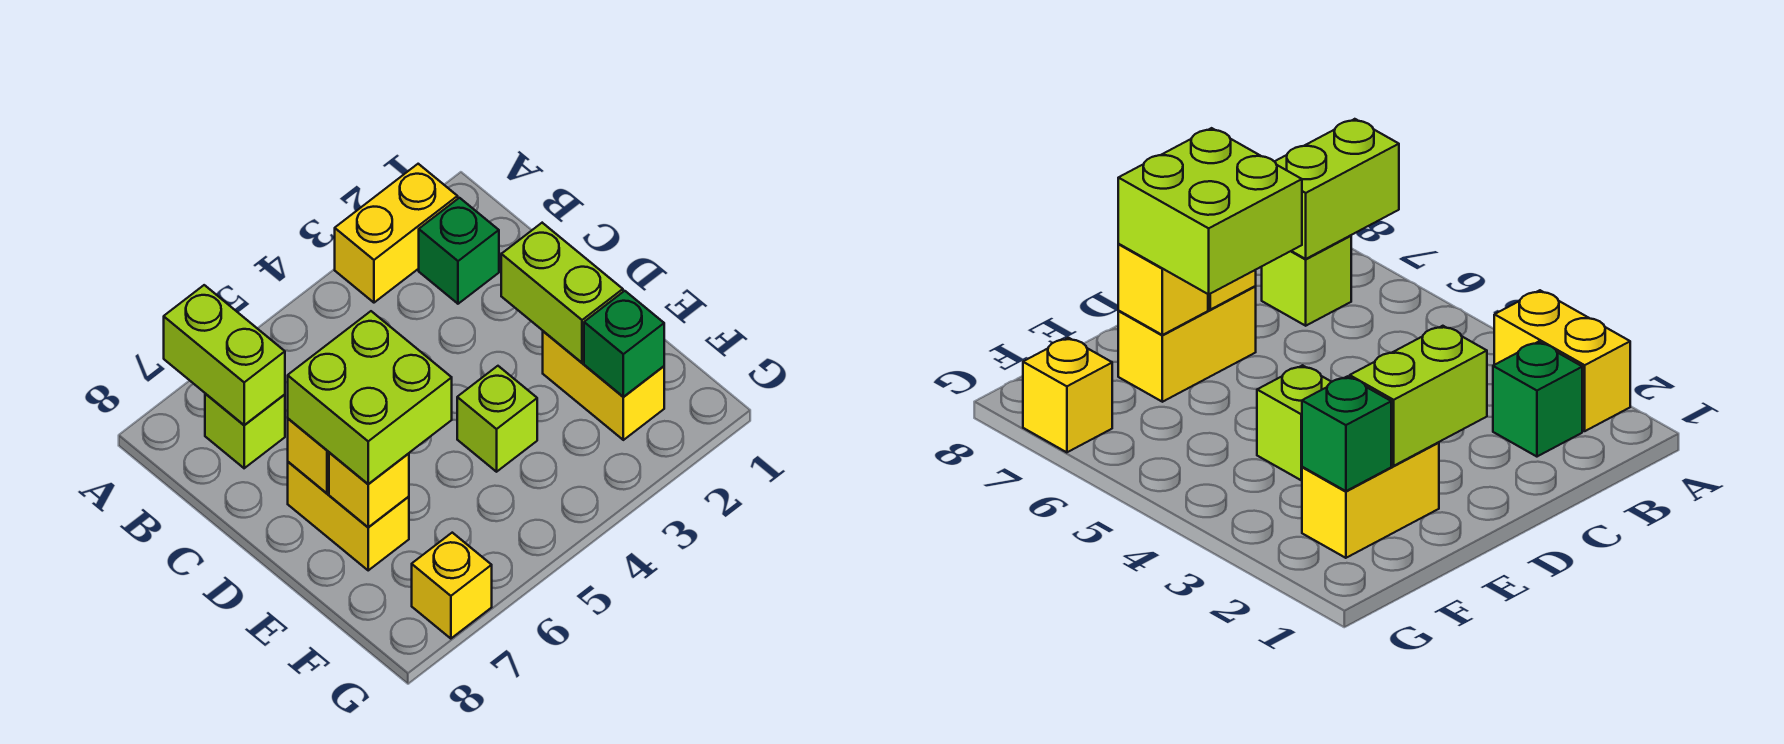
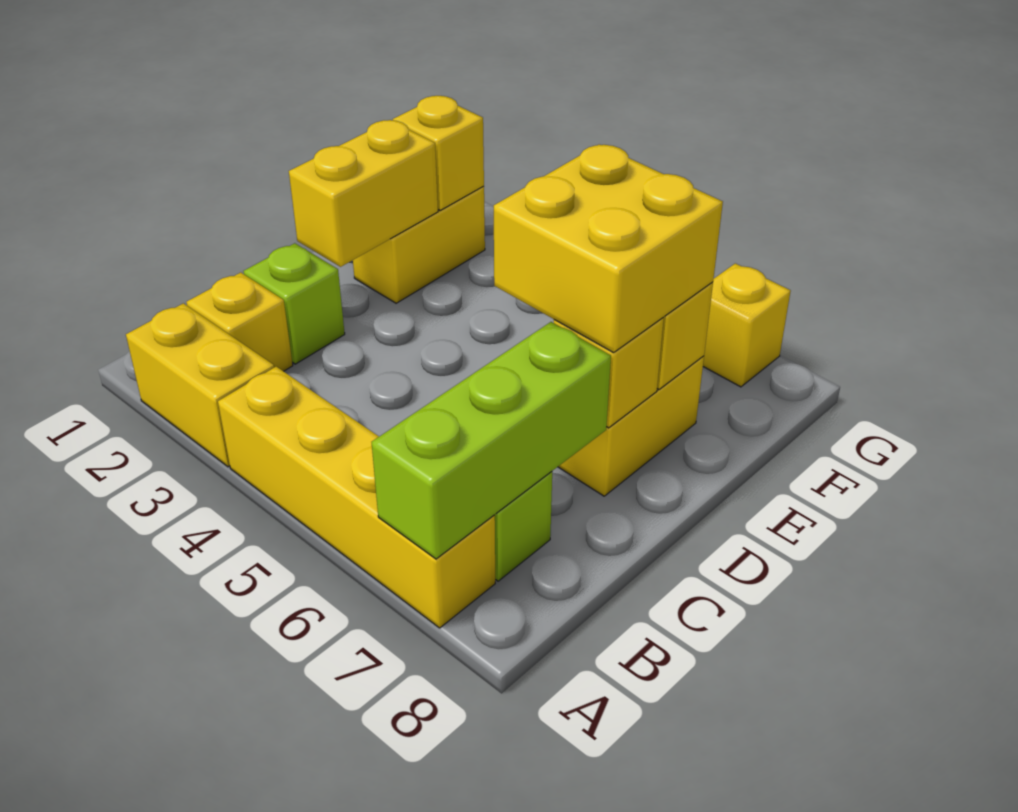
none -> yellow 1x4 brick [218,367,495,628]
lime 1x2 brick [164,285,285,425] -> lime 1x3 brick [372,322,611,559]
green 1x1 brick [419,198,499,304] -> yellow 1x1 brick [186,272,293,371]
lime 1x2 brick [501,223,623,363] -> yellow 1x2 brick [289,120,438,267]
lime 2x2 brick [288,311,452,484] -> yellow 2x2 brick [494,144,723,353]
lime 1x1 brick [457,366,537,472] -> lime 1x1 brick moved to [243,243,345,364]
green 1x1 brick [584,291,664,397] -> yellow 1x1 brick [393,96,484,210]

